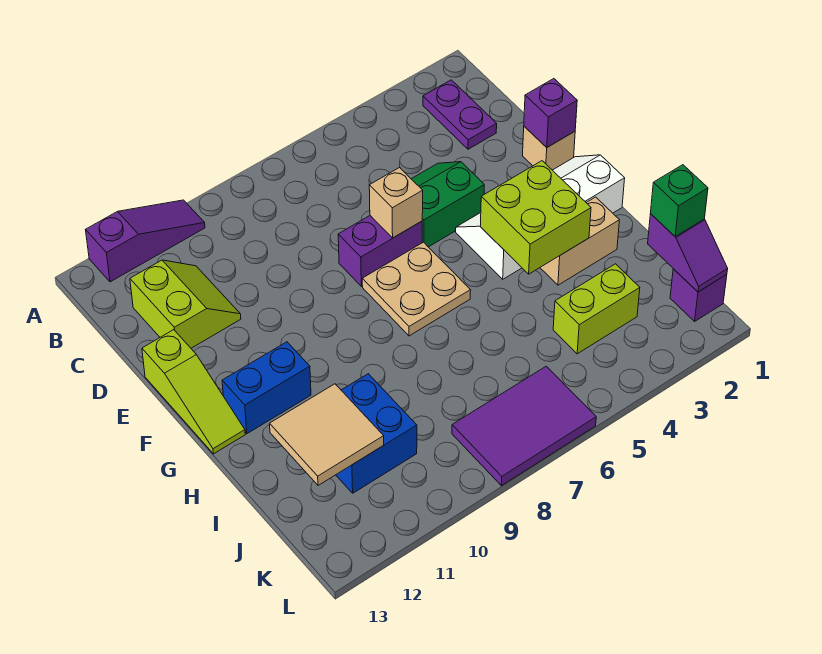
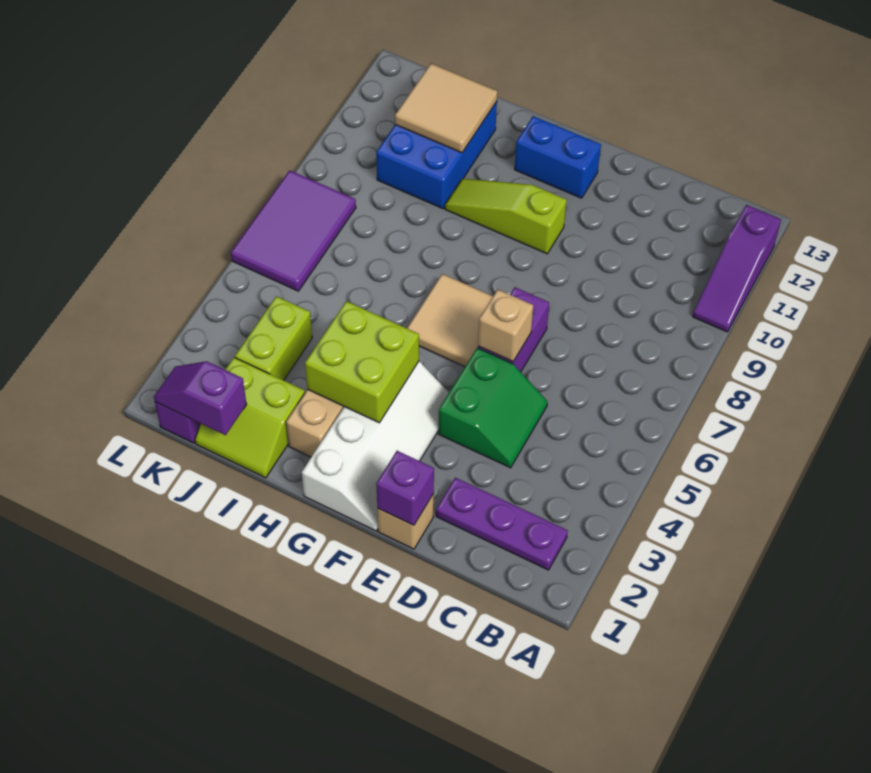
purple 1x2 plate [423,80,497,149] -> purple 1x3 plate [436,478,568,570]
lime 2x2 slope [130,260,241,348] -> lime 2x2 slope moved to [195,357,305,478]
lime 1x3 slope [142,330,245,454] -> lime 1x3 slope moved to [445,178,567,254]
tan 2x2 plate [362,242,471,336] -> tan 2x2 tile [407,274,493,367]
blue 1x2 brick [222,342,311,434] -> blue 1x2 brick turned to [515,116,601,198]
blue 2x2 brick [336,374,417,493] -> blue 2x3 brick [376,101,497,209]
green 1x1 brick [651,165,708,236] -> none

